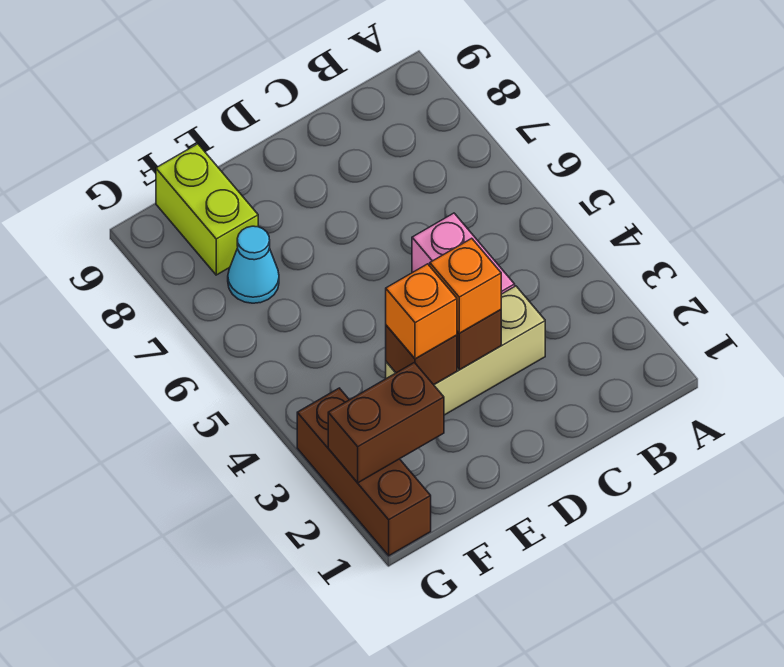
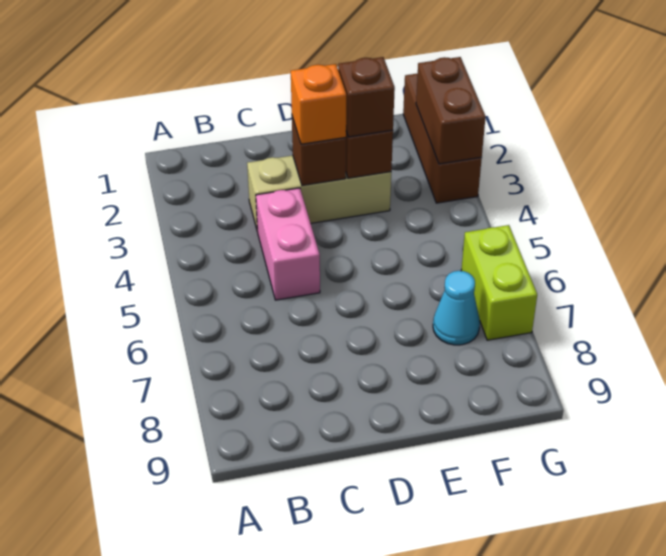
orange 1x1 brick [386,264,457,359] -> brown 1x1 brick [338,57,395,137]
brown 1x2 brick [328,363,444,483] -> brown 1x2 brick turned to [416,57,486,164]
lime 1x2 brick [156,144,258,275] -> lime 1x2 brick moved to [461,225,537,340]

